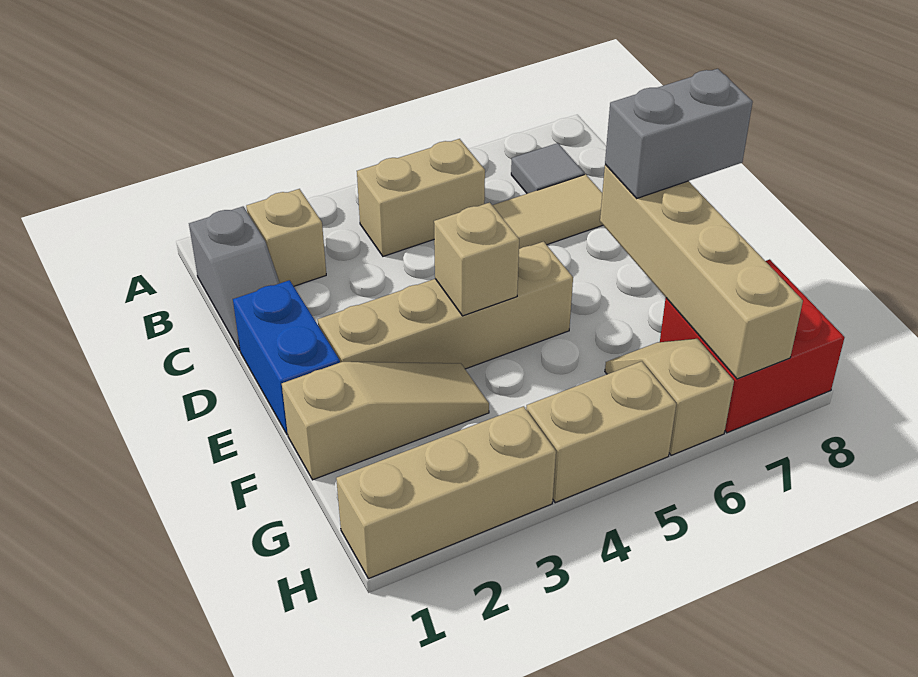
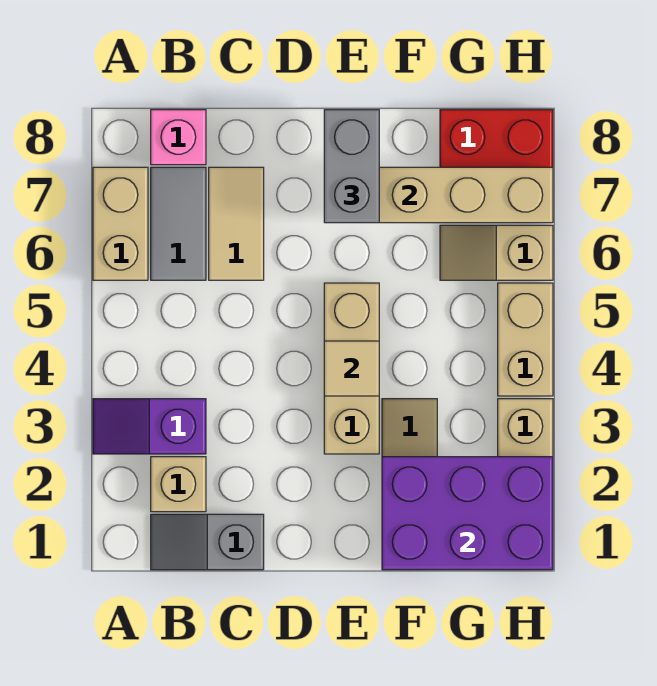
none -> purple 1x2 slope [93,399,206,454]
grey 1x2 slope [189,207,280,351] -> grey 1x2 slope turned to [151,514,264,570]
tan 1x2 brick [357,139,485,256] -> tan 1x2 brick moved to [93,167,148,280]
grey 1x1 tile [511,143,584,194] -> grey 1x2 tile [151,167,206,280]
none -> pink 1x1 brick [151,110,206,165]
blue 1x2 brick [233,280,340,434] -> none
tan 1x4 brick [318,242,573,369] -> tan 1x3 brick [324,283,379,454]
tan 1x1 brick [434,203,519,316] -> tan 1x1 tile [324,341,379,396]
none -> purple 2x3 brick [382,457,553,570]

